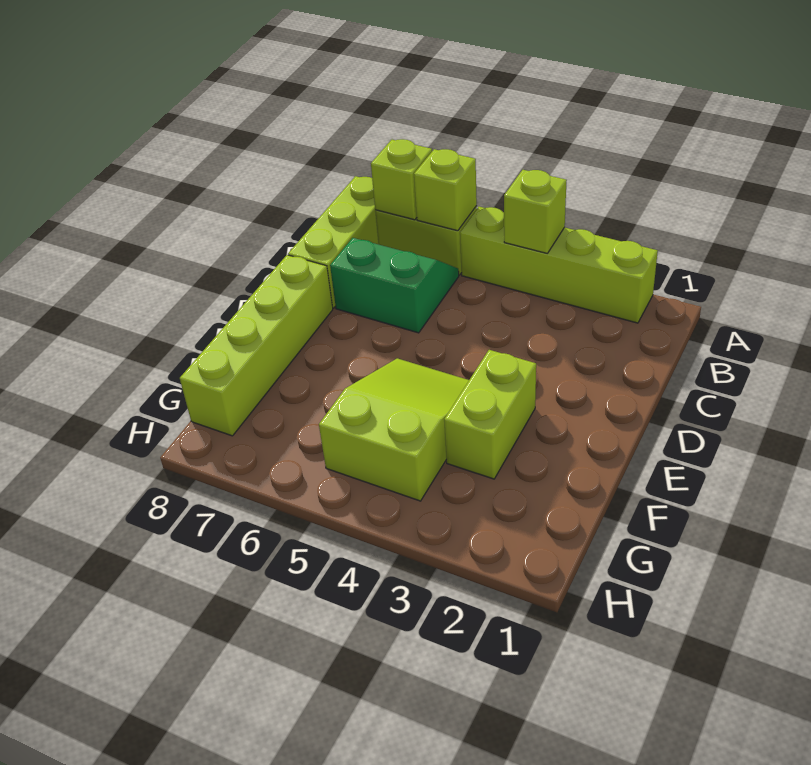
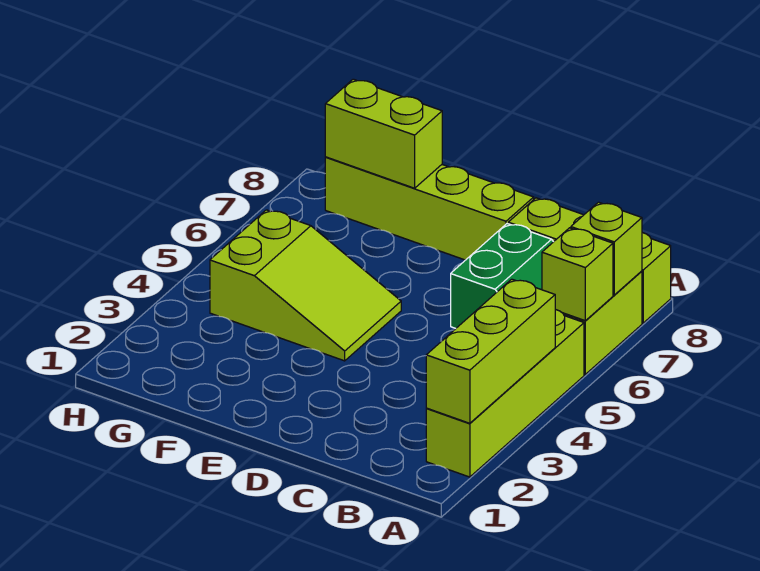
lime 1x1 brick [504,170,567,253] -> lime 1x3 brick [426,279,555,423]
lime 1x2 brick [444,350,536,479] -> lime 1x2 brick moved to [325,79,442,188]

